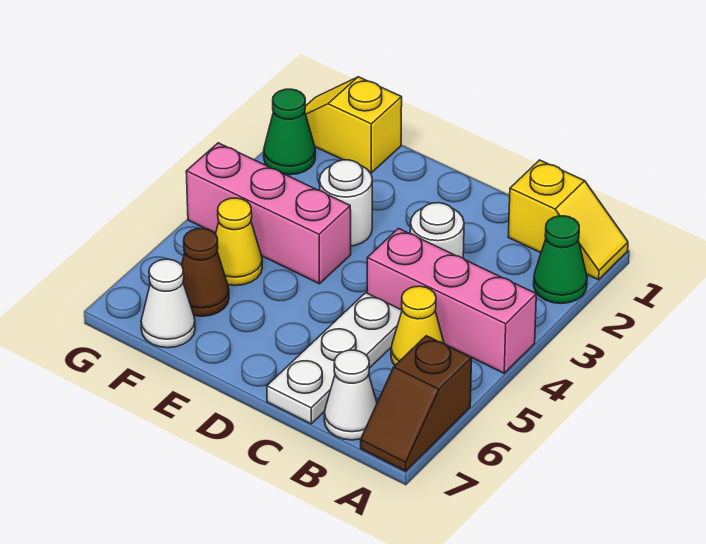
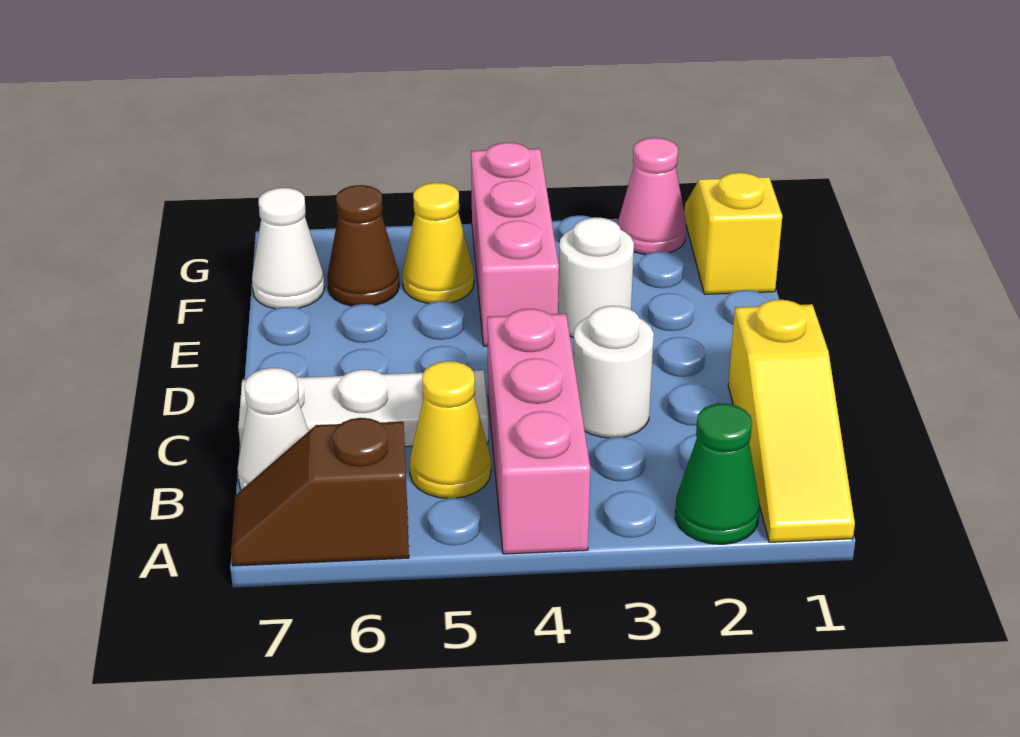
yellow 1x2 slope [508,160,628,280] -> yellow 1x3 slope [728,300,855,542]
green 1x1 cone [264,89,315,175] -> pink 1x1 cone [618,138,686,255]

